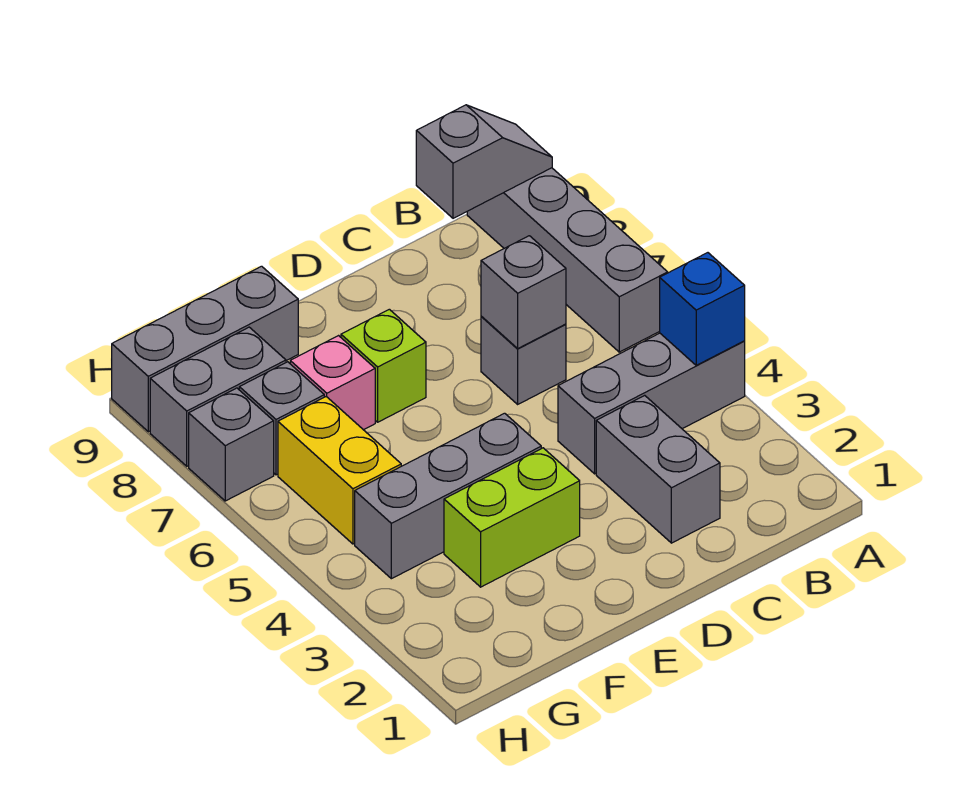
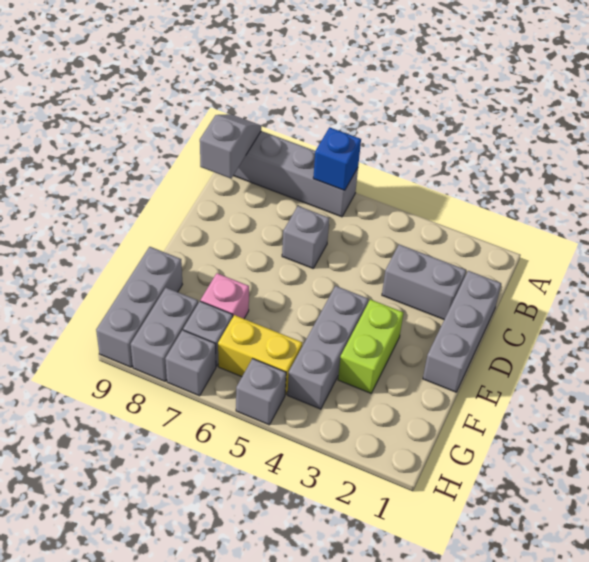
grey 1x3 brick [558,333,745,474] -> grey 1x3 brick moved to [423,271,501,392]
blue 1x1 brick [660,253,745,365] -> blue 1x1 brick moved to [313,127,361,190]
grey 1x1 brick [481,236,566,348] -> grey 1x1 brick moved to [236,359,286,425]
lime 1x1 brick [341,309,426,422] -> none

